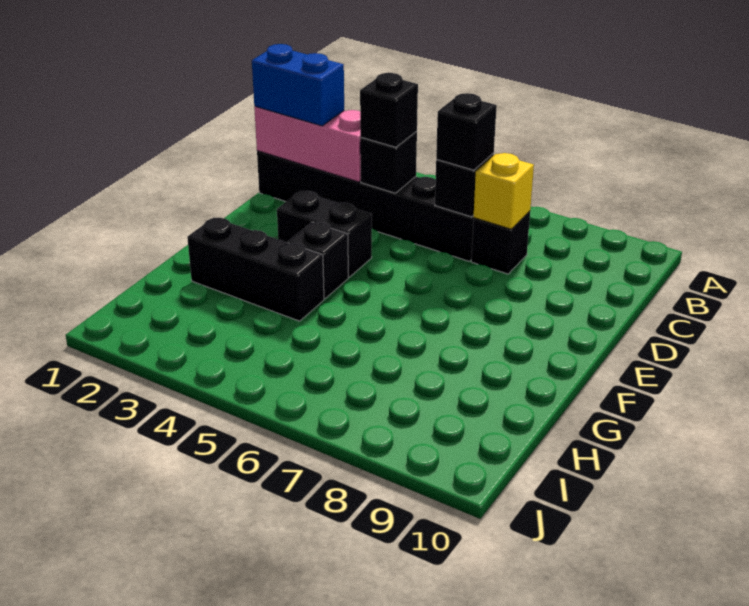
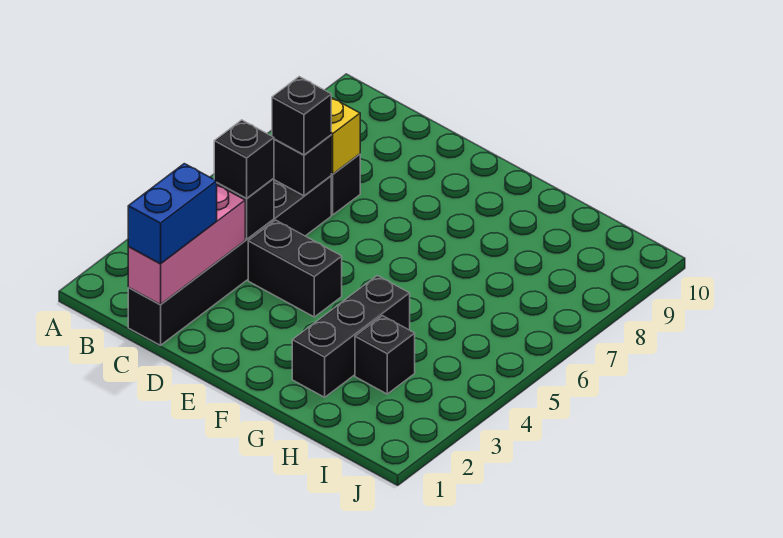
black 1x2 brick [277,191,372,277] -> black 1x2 brick turned to [248,220,342,317]
black 1x1 brick [288,222,348,299] -> black 1x1 brick moved to [355,316,415,394]

